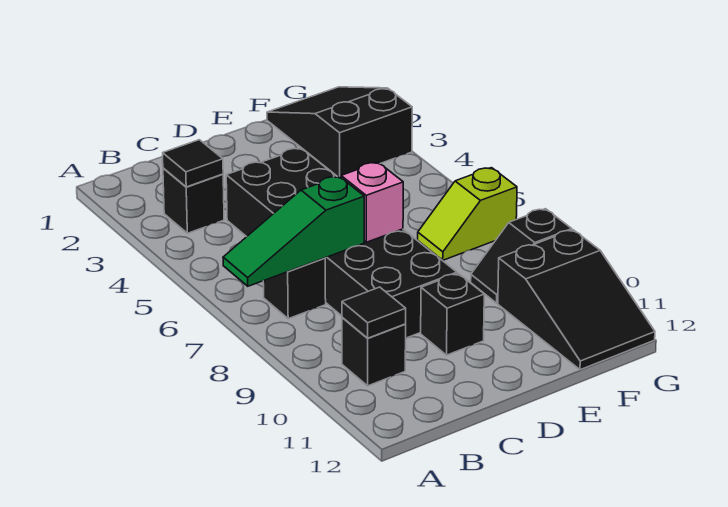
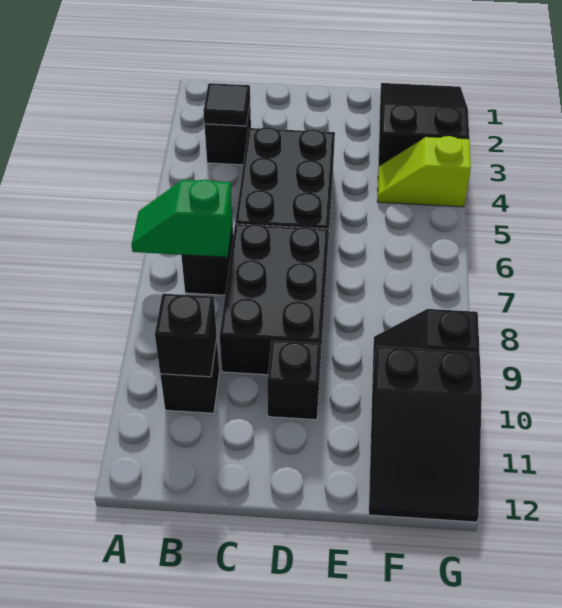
green 1x3 slope [223,176,364,286] -> green 1x2 slope [131,179,233,257]
black 1x1 tile [342,287,406,338] -> black 1x1 brick [155,294,217,377]
pink 1x1 brick [341,162,403,242] -> none
lime 1x2 slope [418,168,517,260] -> lime 1x2 slope moved to [377,136,471,207]

